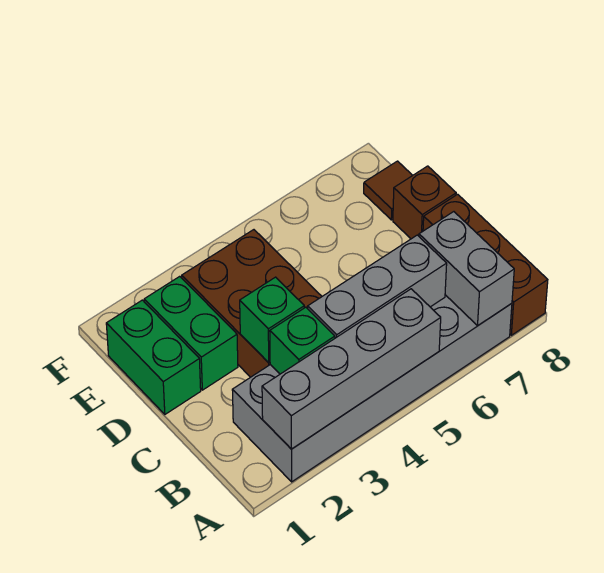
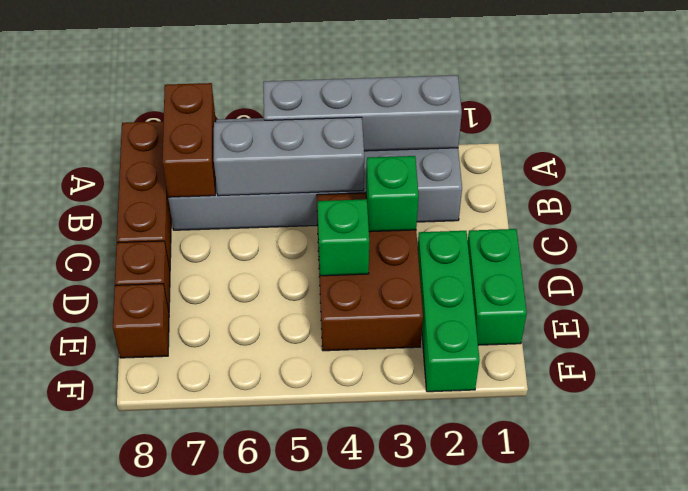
grey 1x2 brick [419,212,514,326] -> brown 1x2 brick [163,83,216,197]
green 1x1 brick [270,307,335,374] -> green 1x1 brick moved to [317,199,369,276]
green 1x2 brick [144,276,238,390] -> green 1x3 brick [418,231,479,392]
brown 1x1 tile [364,161,413,220] -> brown 1x1 brick [113,284,169,358]

